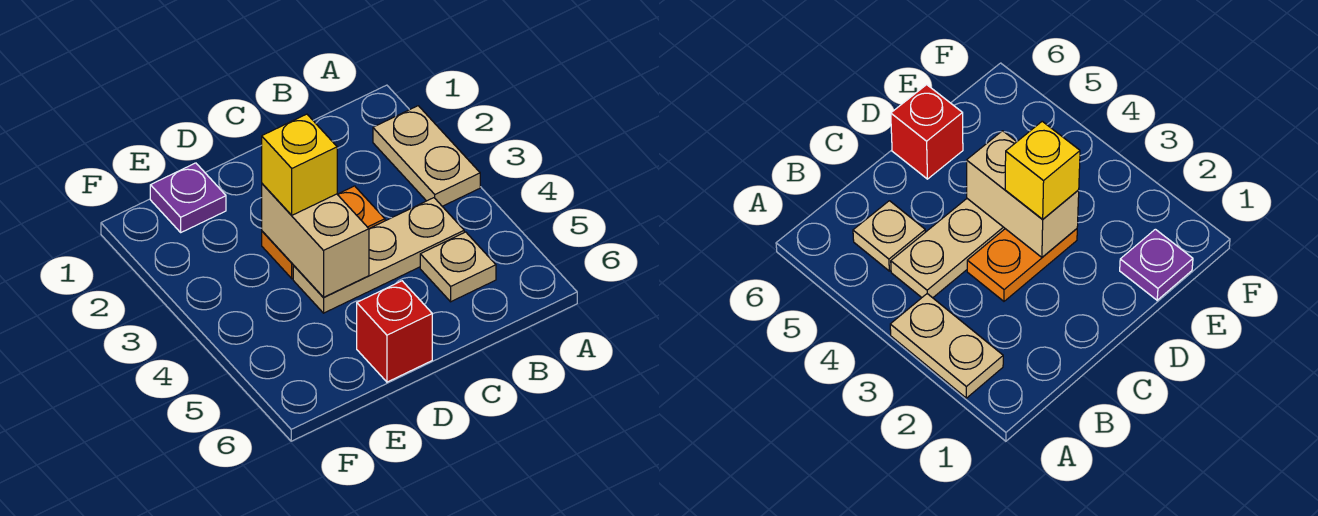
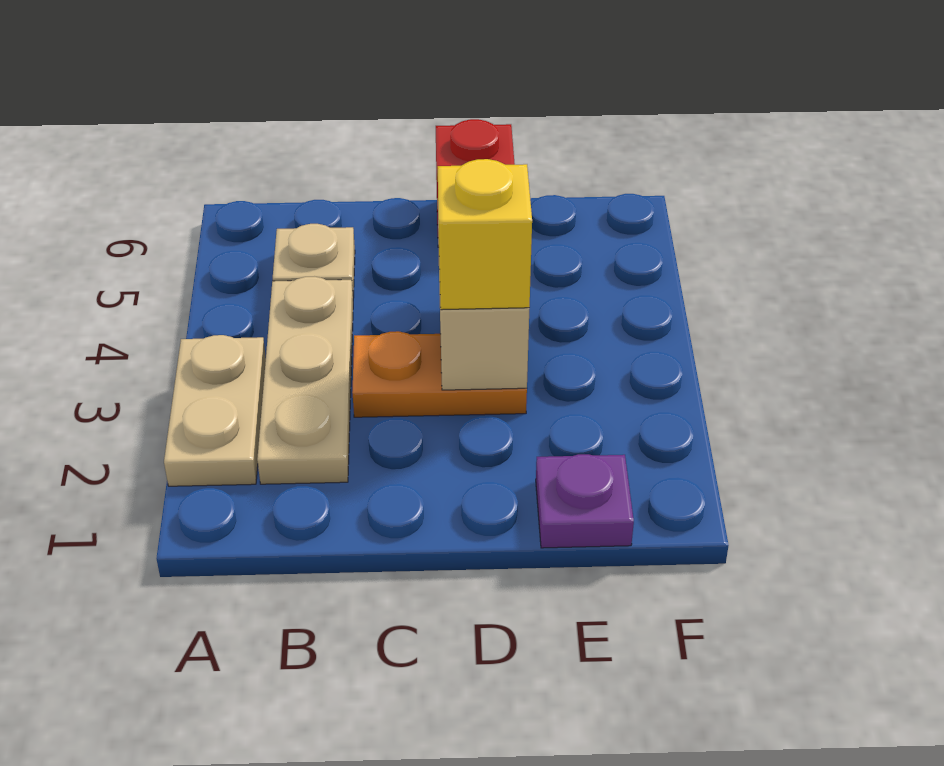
tan 1x3 plate [293,198,464,313] -> tan 1x3 plate turned to [257,277,353,484]

